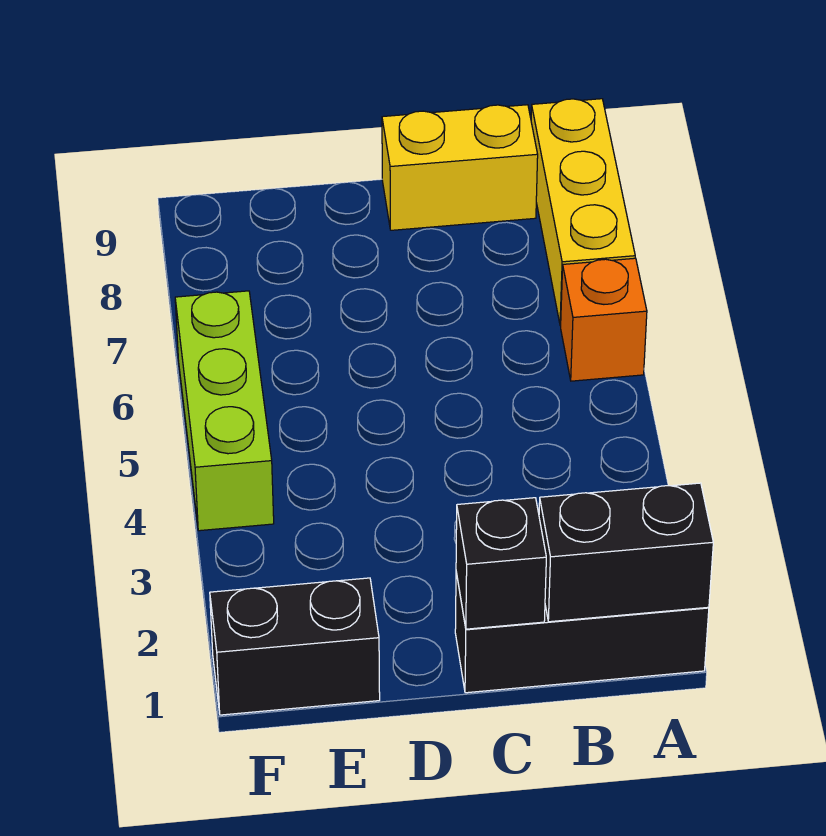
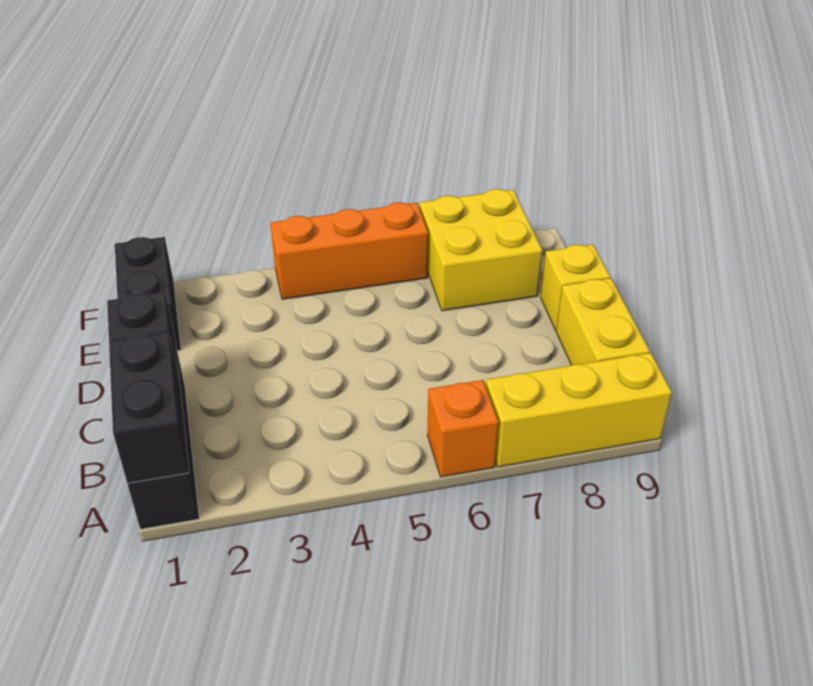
none -> yellow 1x1 brick [541,245,610,330]
none -> yellow 2x2 brick [420,189,543,311]
lime 1x3 brick [175,291,274,531] -> orange 1x3 brick [271,202,428,299]

